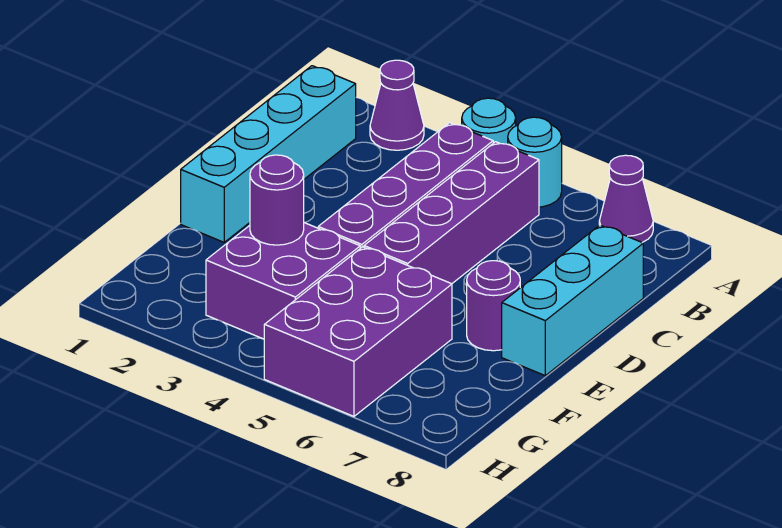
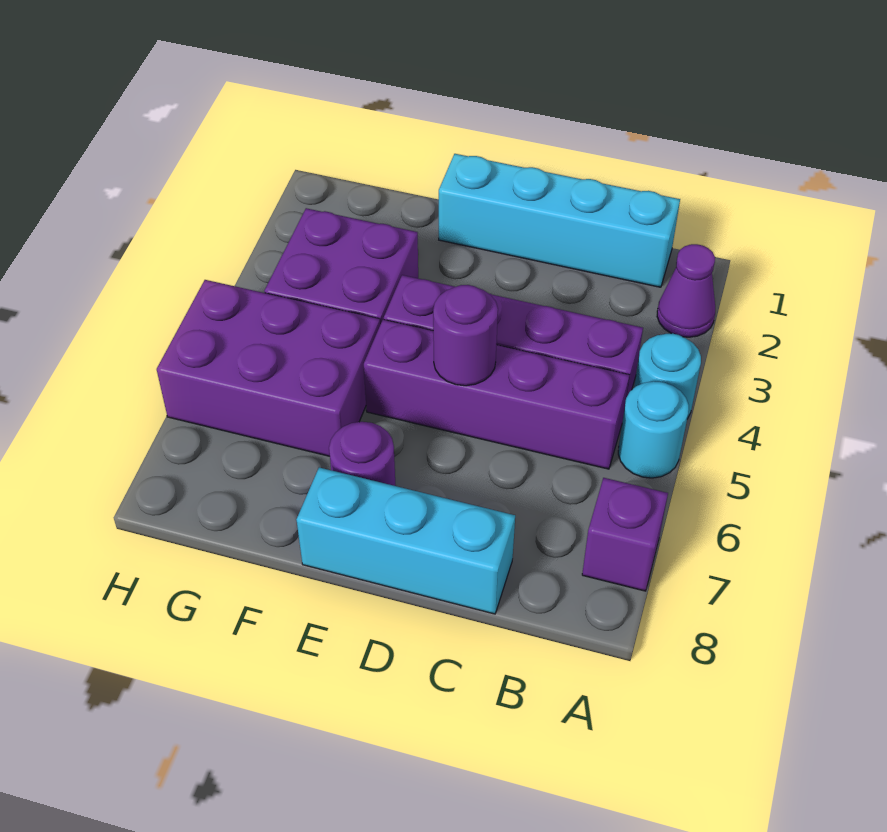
purple 1x1 cone [599,155,653,243] -> purple 1x1 brick [582,478,668,591]
purple 1x1 round brick [250,155,304,245] -> purple 1x1 round brick moved to [433,285,498,386]

